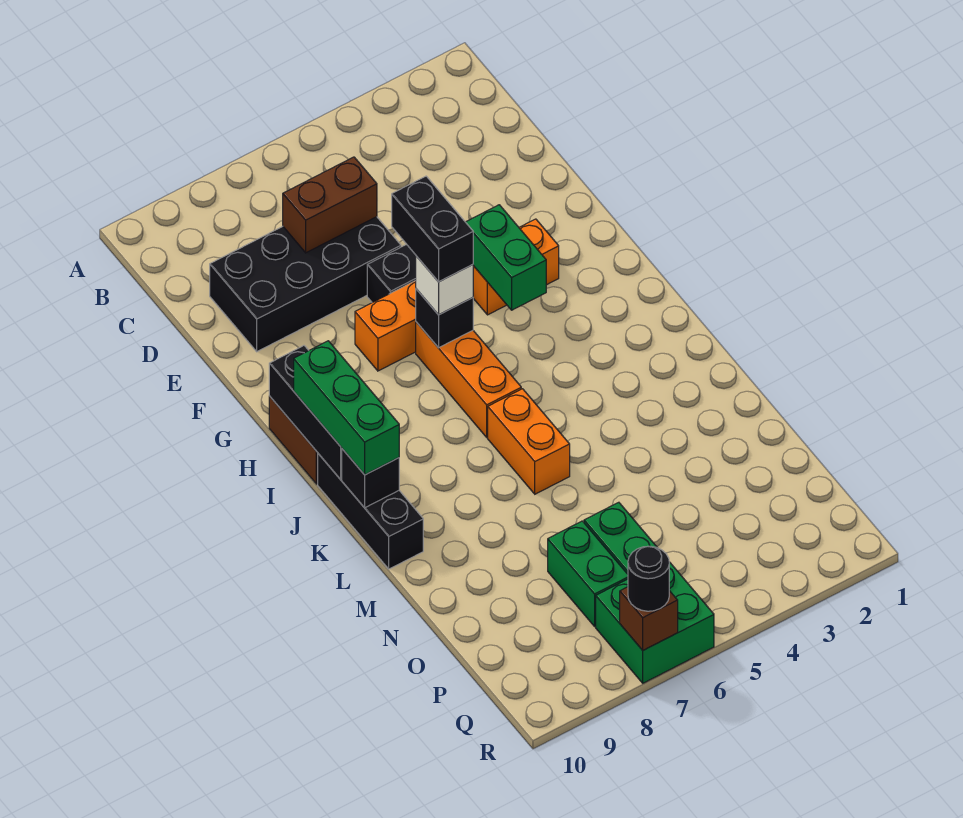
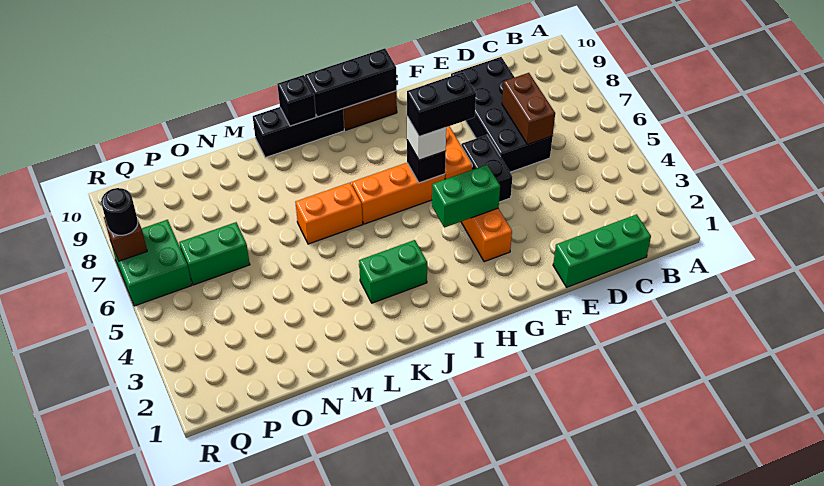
green 1x3 brick [294,341,399,475] -> green 1x3 brick moved to [553,214,651,287]
green 1x2 brick [548,521,628,626] -> green 1x2 brick moved to [359,240,427,303]

